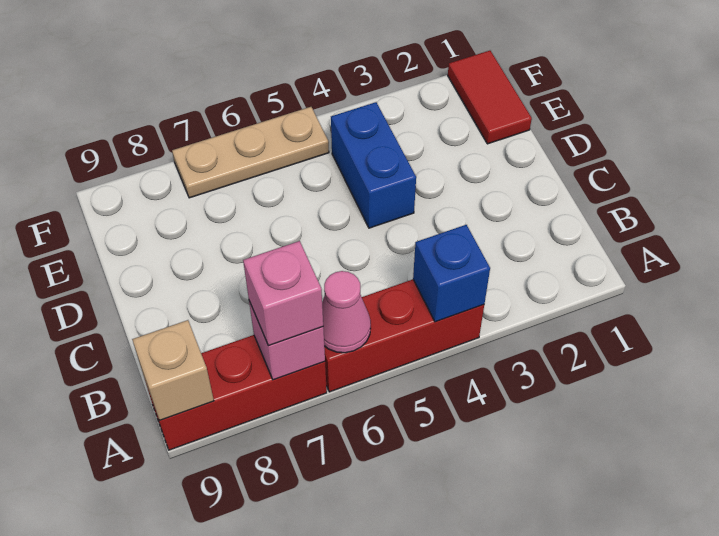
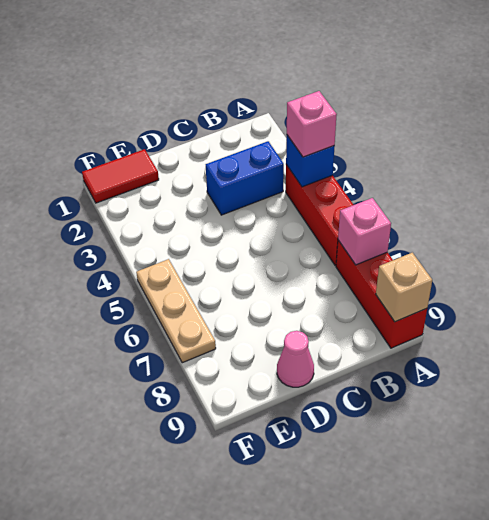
pink 1x1 cone [322,271,371,353] -> pink 1x1 cone moved to [277,331,314,387]
pink 1x1 brick [243,241,323,346] -> pink 1x1 brick moved to [287,91,337,157]
blue 1x2 brick [331,102,416,228] -> blue 1x2 brick moved to [206,141,284,215]

